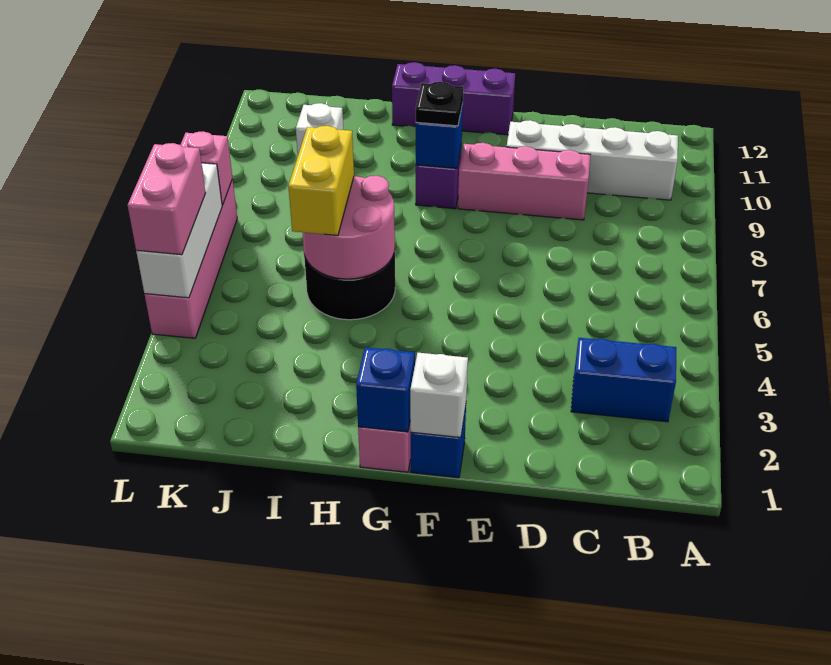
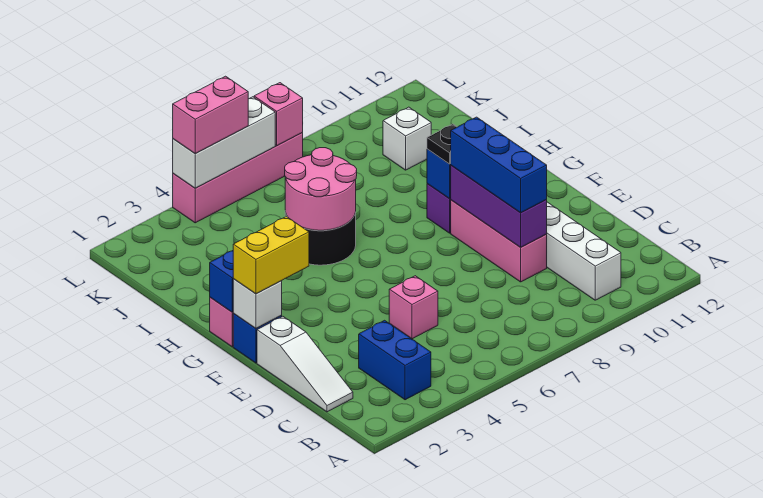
none -> white 1x3 slope [257,316,353,412]
none -> pink 1x1 brick [389,276,438,339]
none -> blue 1x3 brick [451,117,547,213]
purple 1x3 brick [392,62,515,135] -> purple 1x3 brick moved to [450,166,547,247]
yellow 1x2 brick [288,126,354,236] -> yellow 1x2 brick moved to [233,217,309,294]

